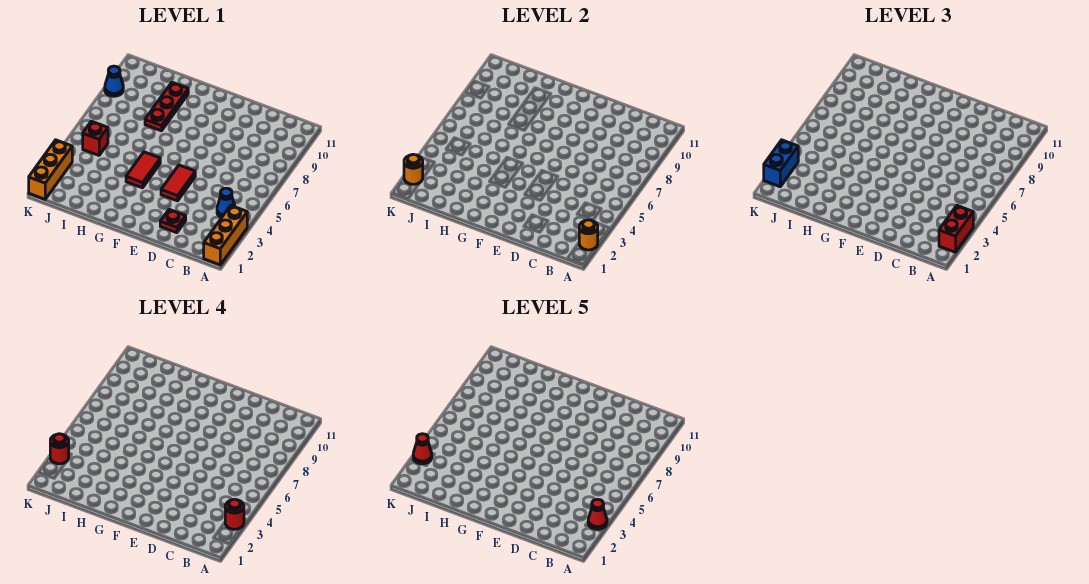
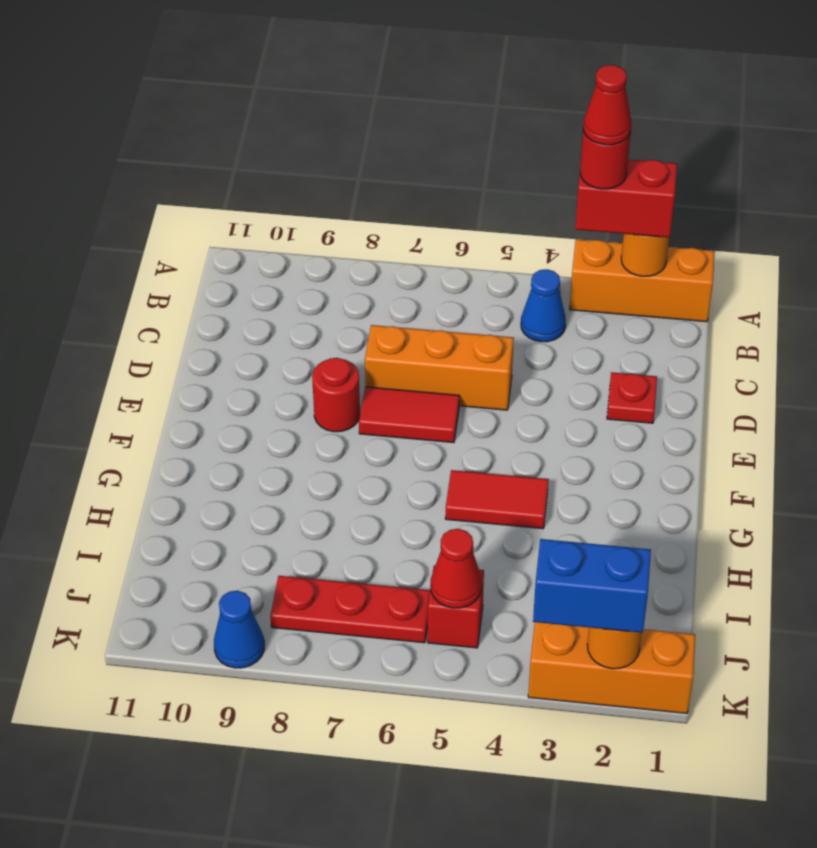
none -> orange 1x3 brick [365,325,514,410]
red 1x2 tile [161,165,195,201] -> red 1x2 tile moved to [359,387,459,443]
red 1x3 plate [145,82,188,131] -> red 1x3 plate moved to [270,576,430,643]
red 1x1 round brick [50,434,69,464] -> red 1x1 round brick moved to [312,358,360,432]
red 1x1 cone [413,434,432,464] -> red 1x1 cone moved to [431,529,482,608]

